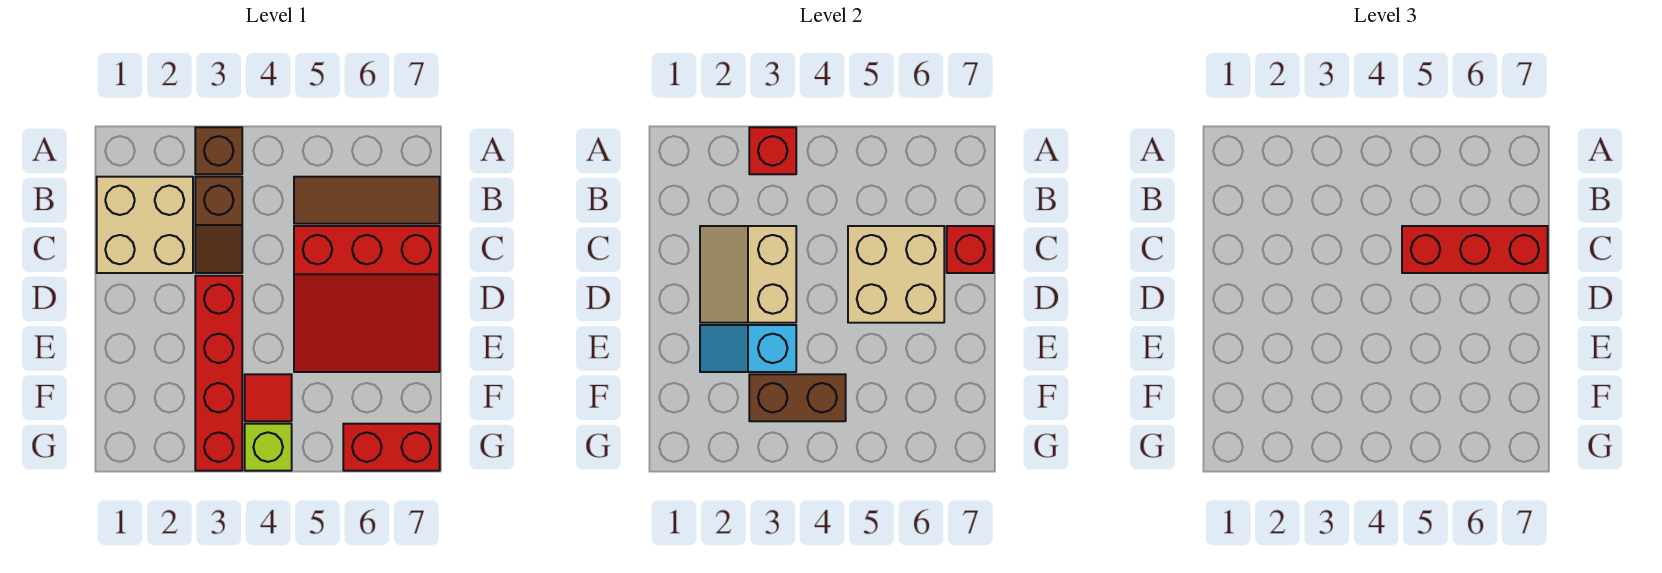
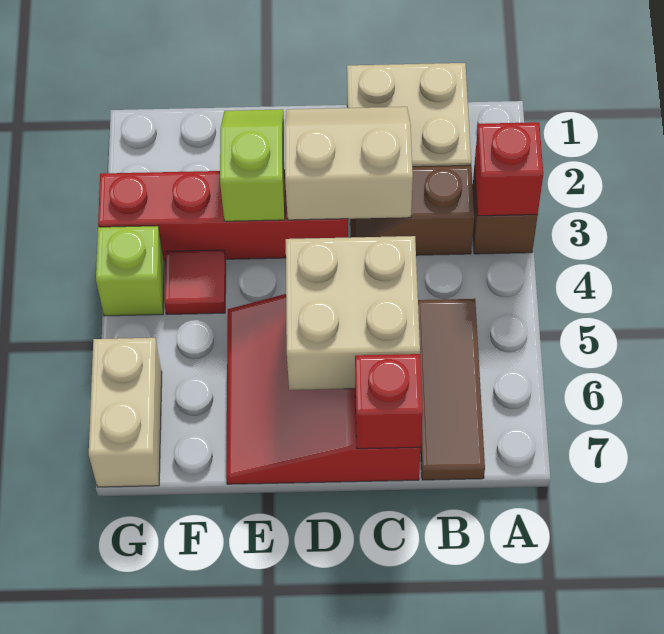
red 1x3 brick [1402,226,1548,273] -> none
cyan 1x2 slope [700,325,796,372] -> lime 1x2 slope [220,109,285,221]
brown 1x2 brick [749,374,846,421] -> none
red 1x2 brick [343,424,440,471] -> tan 1x2 brick [89,338,162,487]

